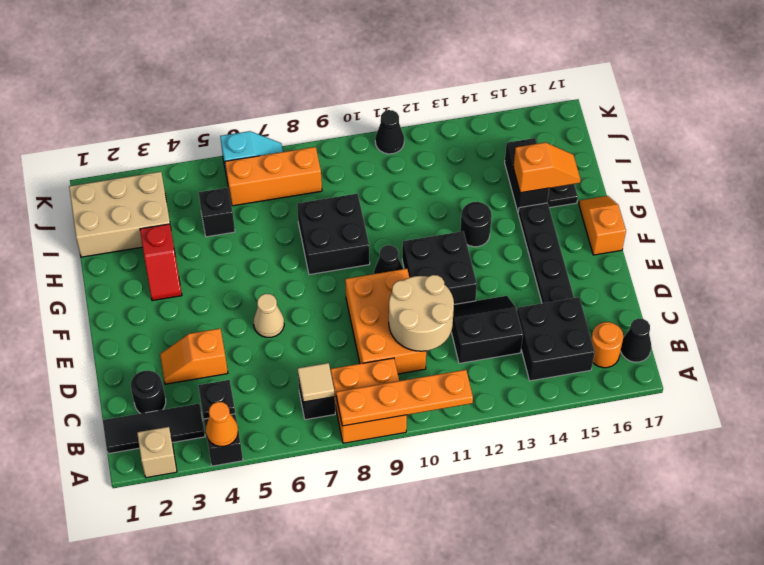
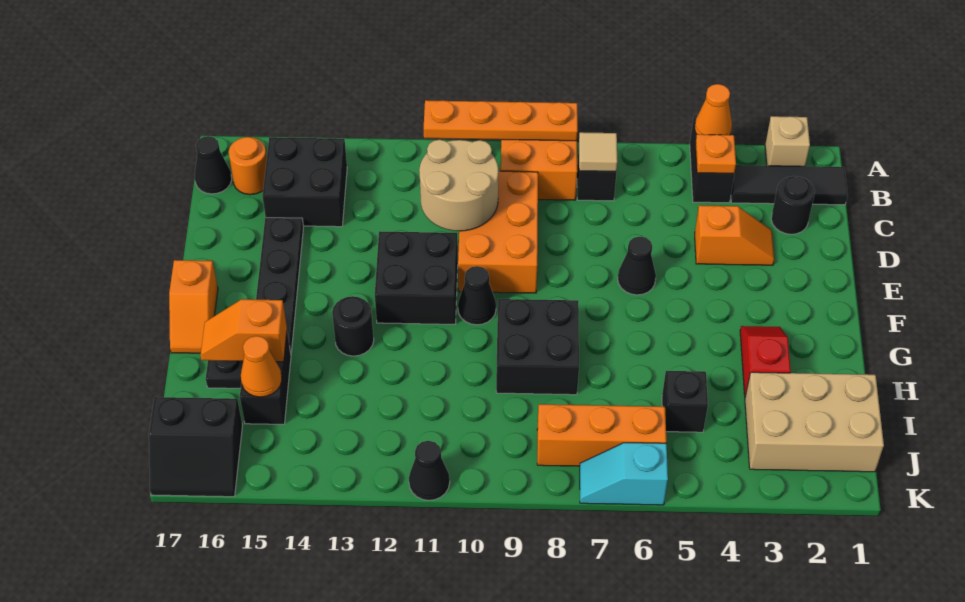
black 1x1 plate [198,380,235,419] -> orange 1x1 plate [695,134,736,173]
black 2x2 slope [451,296,523,363] -> black 2x2 slope moved to [149,397,243,497]
tan 1x1 cone [254,294,284,337] -> black 1x1 cone [618,237,656,295]
none -> orange 1x1 cone [241,336,282,397]

